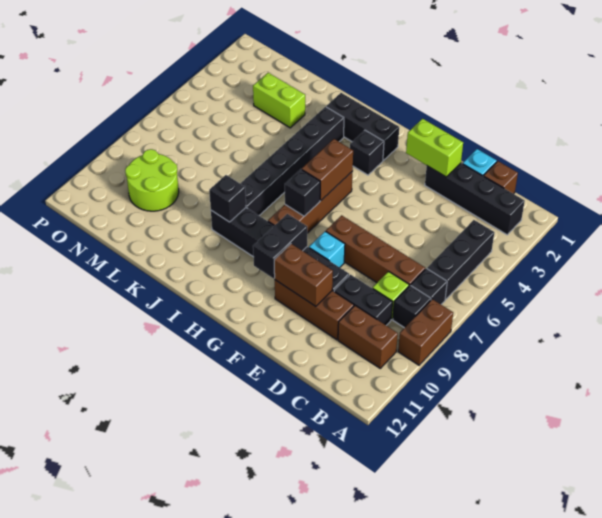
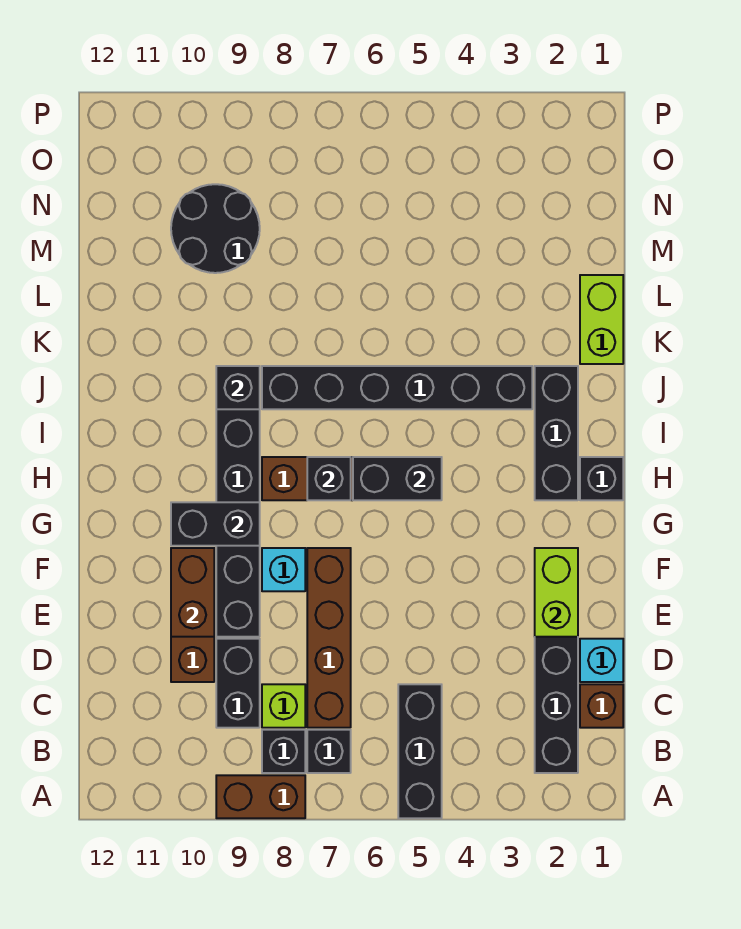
black 1x3 brick [427,220,494,300] -> black 1x3 brick turned to [398,684,442,818]
brown 1x2 brick [338,306,398,368] -> none
black 1x1 brick [350,130,384,175] -> black 1x1 brick moved to [580,457,623,500]
brown 1x2 brick [302,139,353,201] -> black 1x2 brick [353,457,442,500]
lime 1x2 brick [253,73,305,128] -> lime 1x2 brick moved to [580,275,623,364]
lime 2x2 round brick [125,149,179,211] -> black 2x2 round brick [171,184,260,273]

